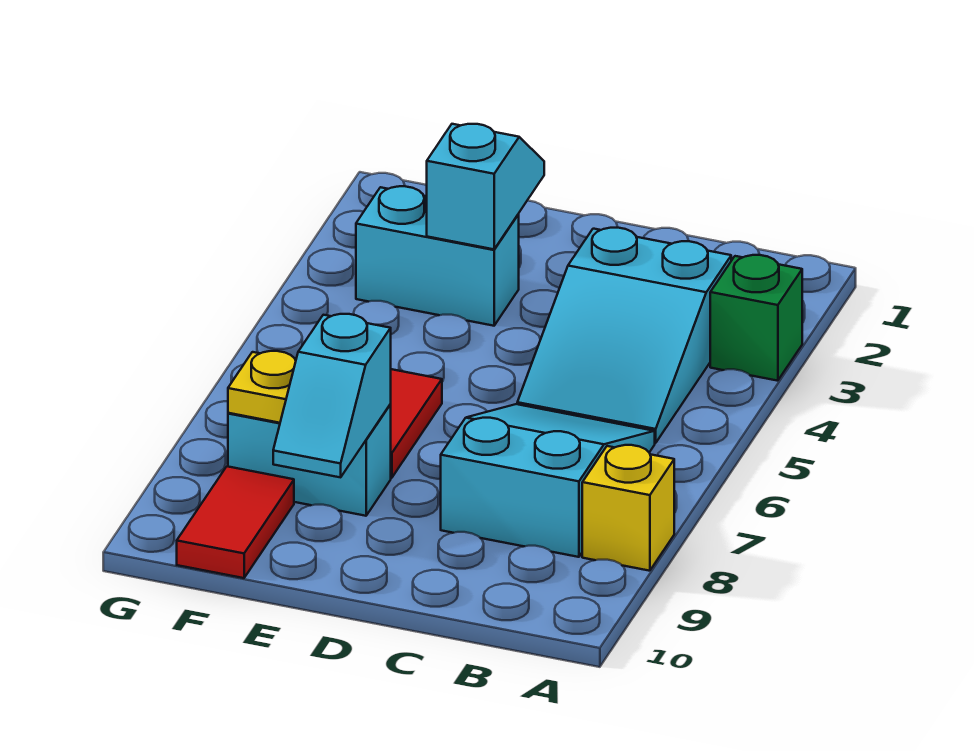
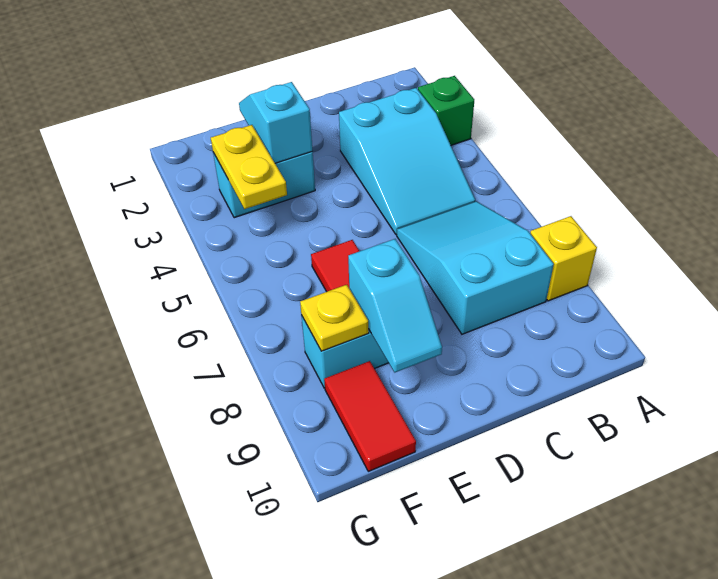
none -> yellow 1x2 plate [211,125,287,209]

